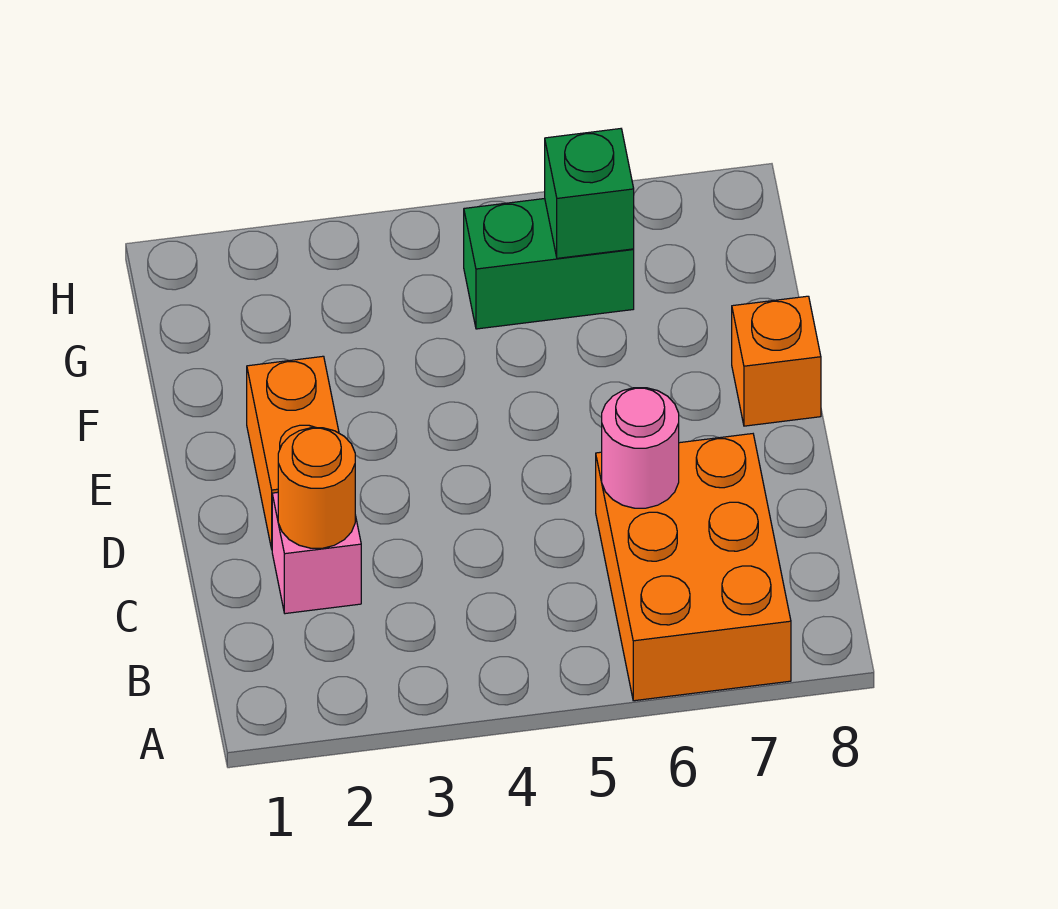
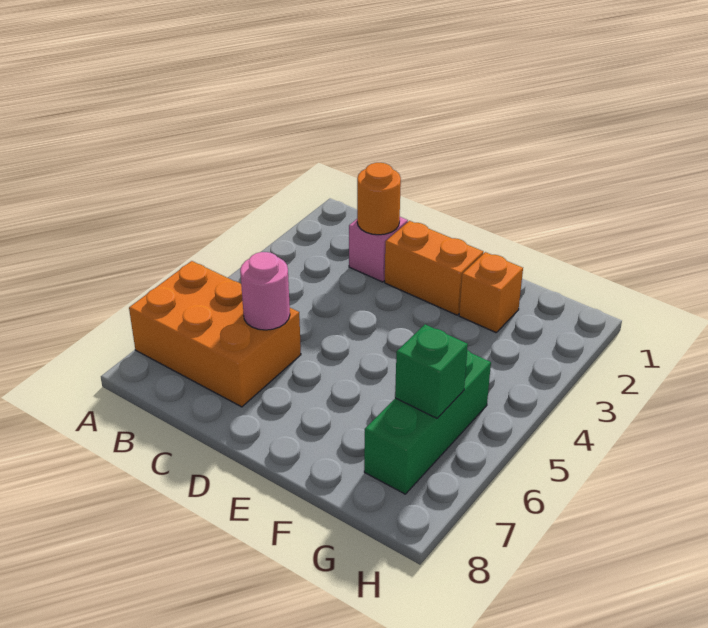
orange 1x1 brick [732,296,821,426] -> orange 1x1 brick moved to [459,252,523,332]
green 1x2 brick [464,199,634,329] -> green 1x3 brick [364,350,491,494]

